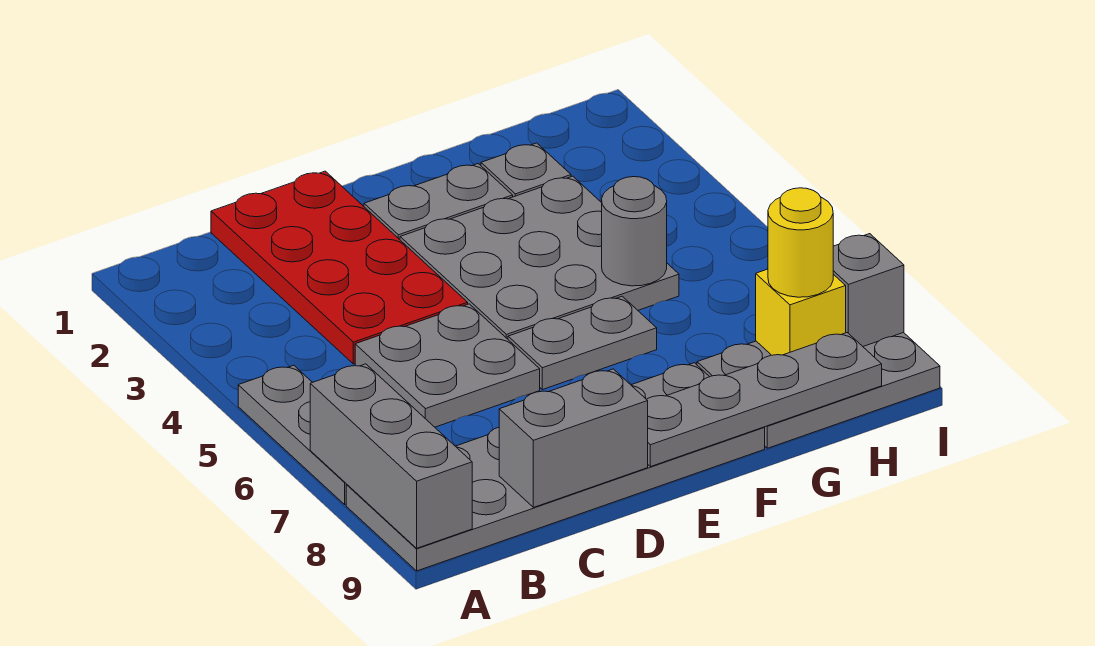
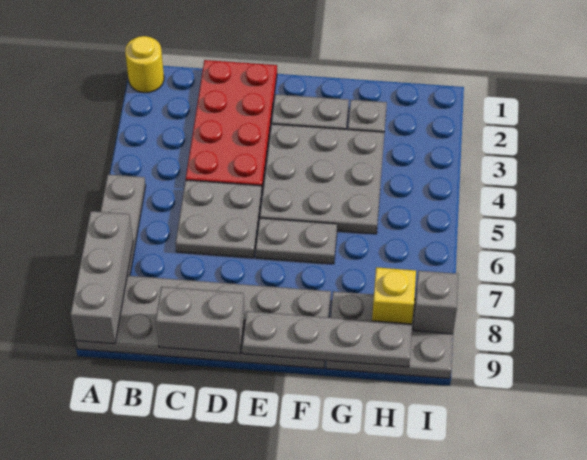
grey 1x1 round brick [602,177,667,286] -> none
yellow 1x1 round brick [768,188,833,297] -> yellow 1x1 round brick moved to [125,36,164,93]

